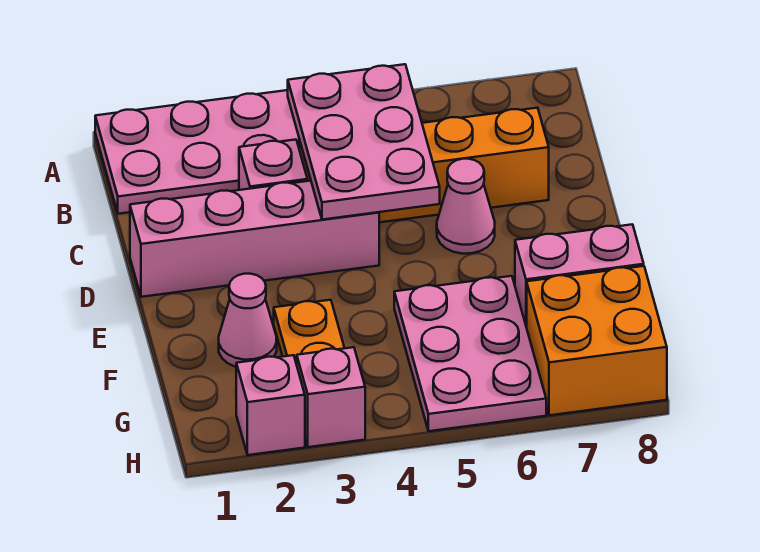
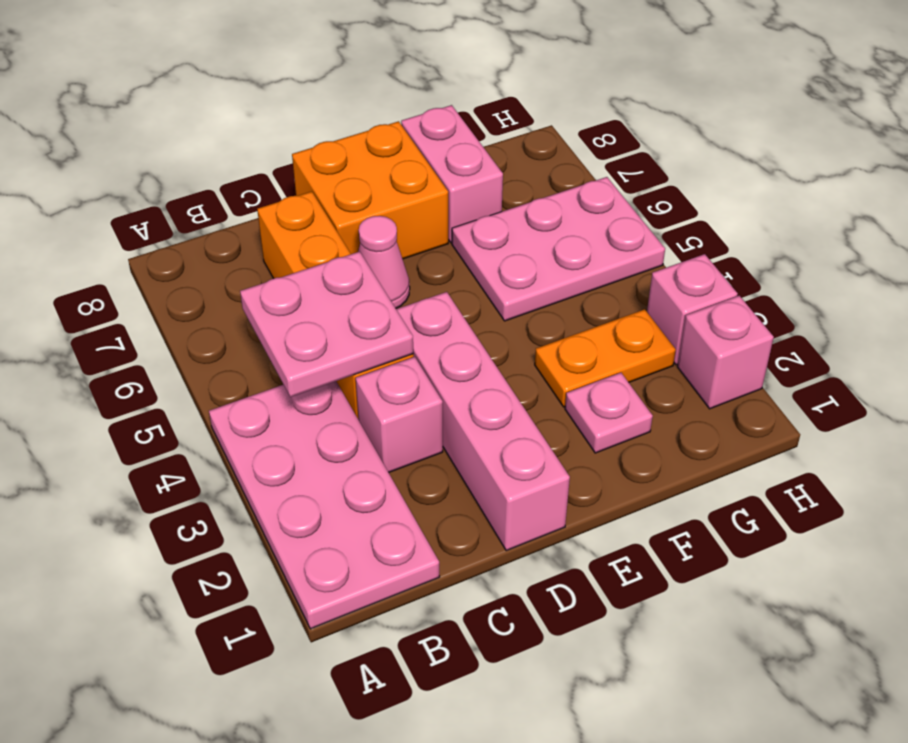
pink 2x3 plate [288,64,440,220] -> pink 2x2 plate [240,252,413,397]
pink 1x1 cone [219,274,277,367] -> pink 1x1 plate [565,373,653,453]
orange 2x2 brick [527,266,667,415] -> orange 2x2 brick moved to [292,121,448,259]

